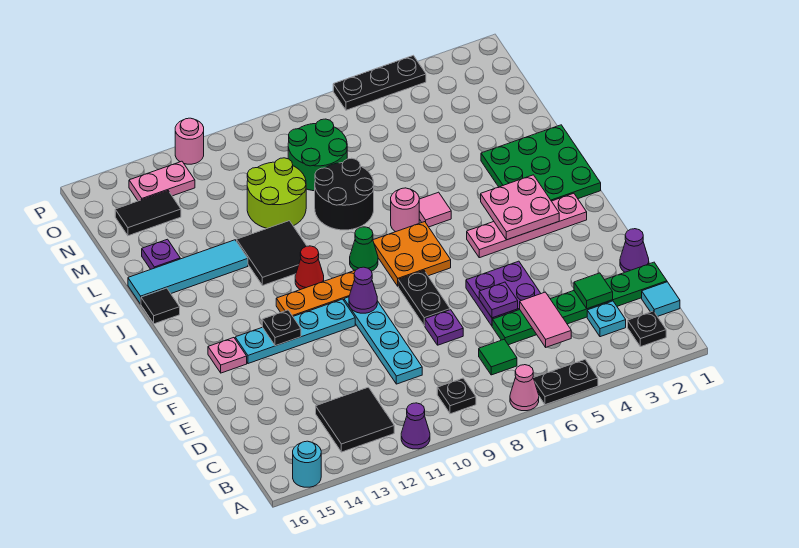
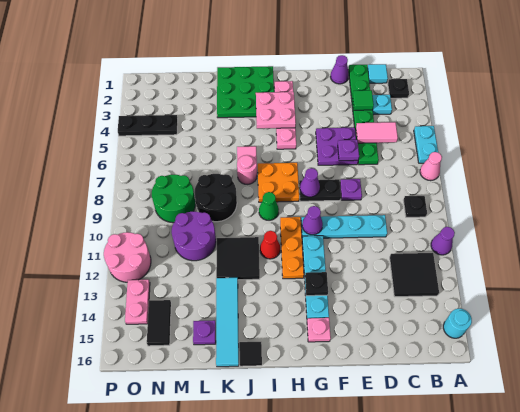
black 1x2 plate [534,360,598,405] -> cyan 1x2 plate [414,126,438,163]
green 1x1 tile [479,339,517,375] -> none
none -> purple 1x1 cone [300,168,320,197]
lime 2x2 round brick [247,158,306,228] -> purple 2x2 round brick [172,211,216,261]
black 1x3 plate [333,55,426,110] -> black 1x3 plate turned to [118,115,178,136]
pink 1x1 round brick [175,118,204,164] -> pink 2x2 round brick [104,232,151,282]

